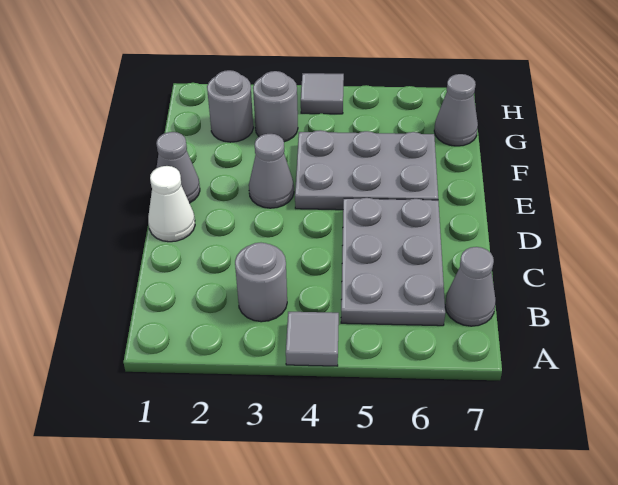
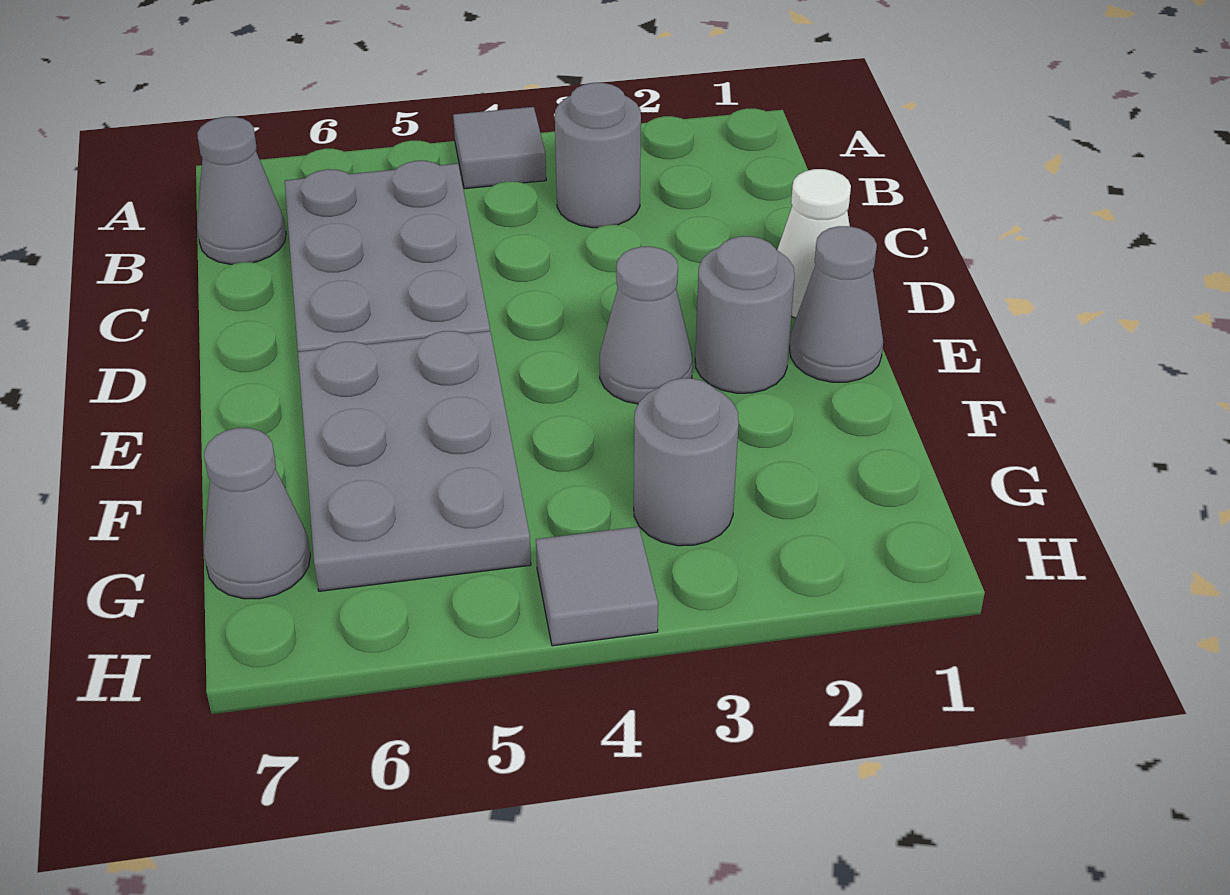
grey 2x3 plate [295,130,438,210] -> grey 2x3 plate turned to [298,331,531,591]
grey 1x1 round brick [207,70,253,142] -> grey 1x1 round brick moved to [695,236,795,393]

